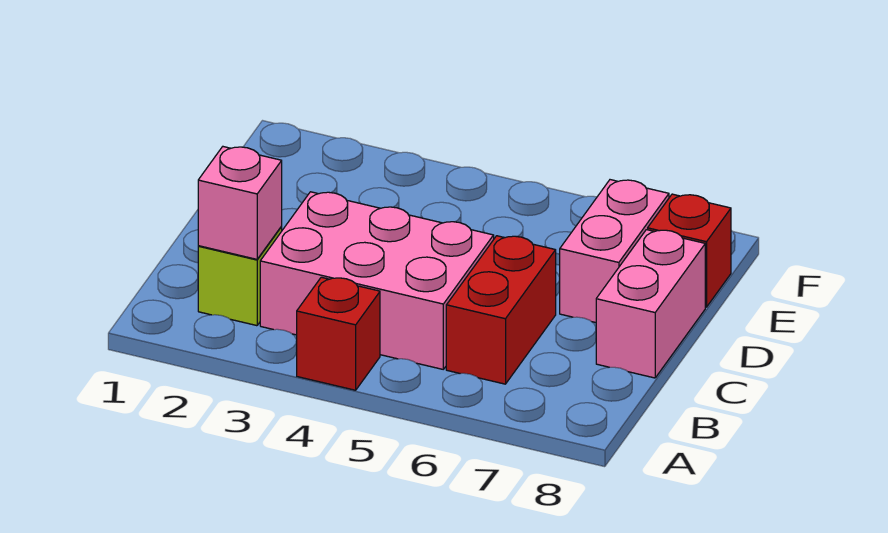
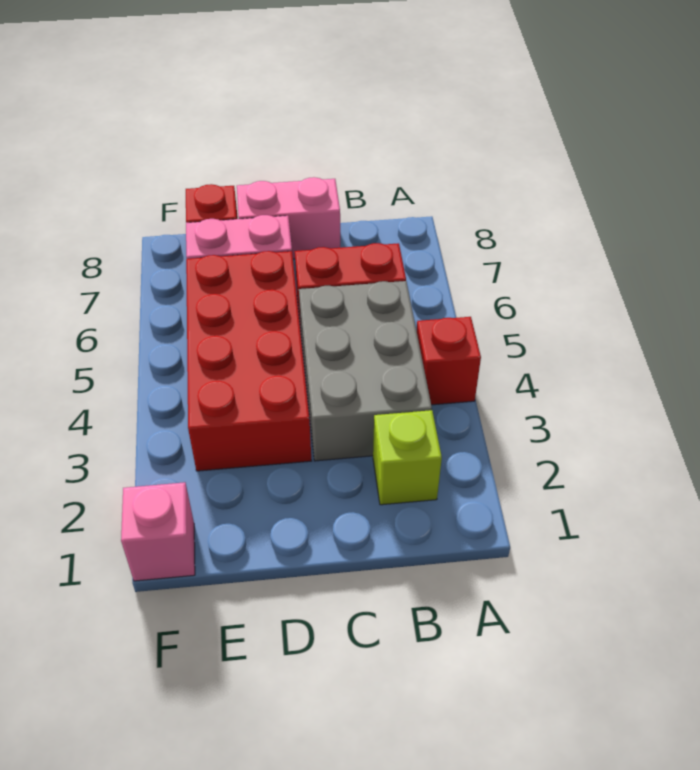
pink 1x1 brick [198,147,282,259] -> pink 1x1 brick moved to [121,482,195,581]
pink 2x3 brick [260,192,494,369] -> grey 2x3 brick [299,281,432,461]
none -> red 2x4 brick [186,251,311,471]

